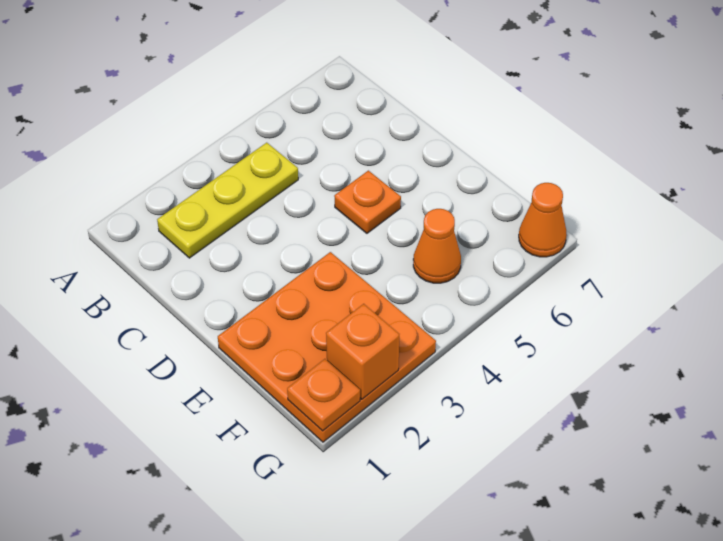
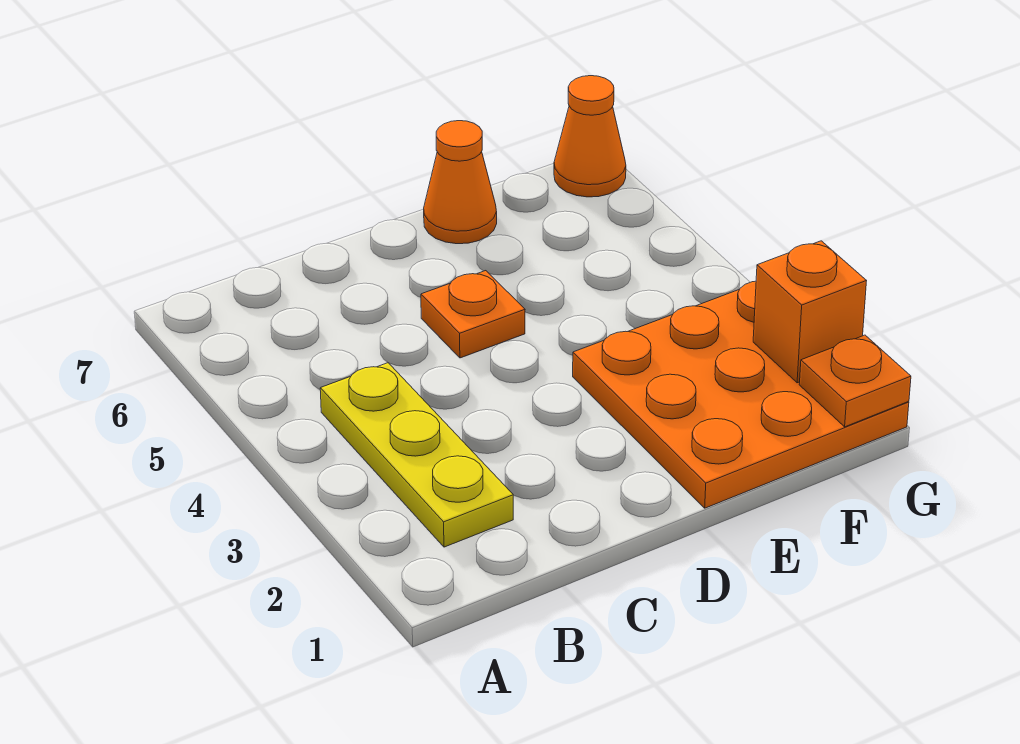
orange 1x1 cone [413,209,461,283] -> orange 1x1 cone moved to [424,121,497,244]

